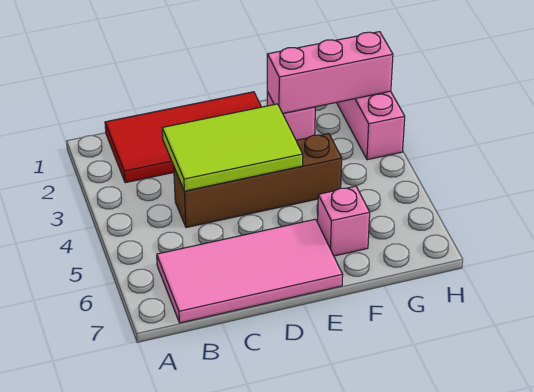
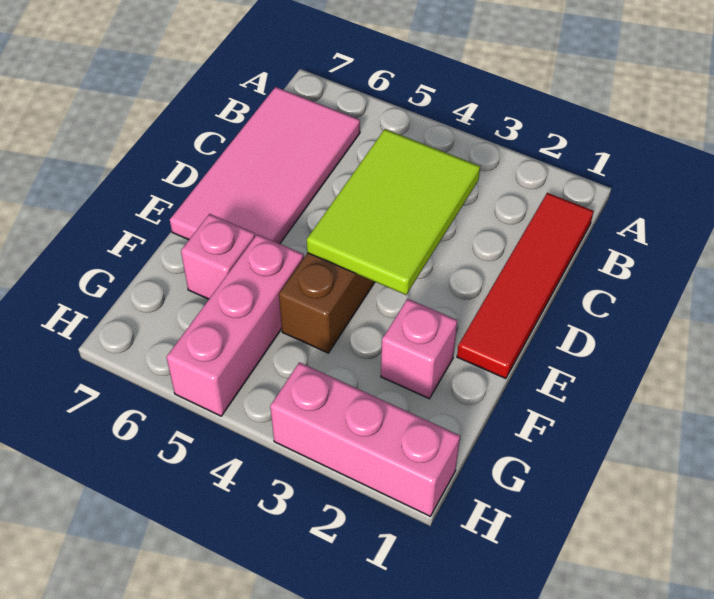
red 2x4 tile [105,92,261,183] -> red 1x4 tile [457,193,594,379]
pink 1x3 brick [267,32,393,113] -> pink 1x3 brick moved to [166,234,304,416]

